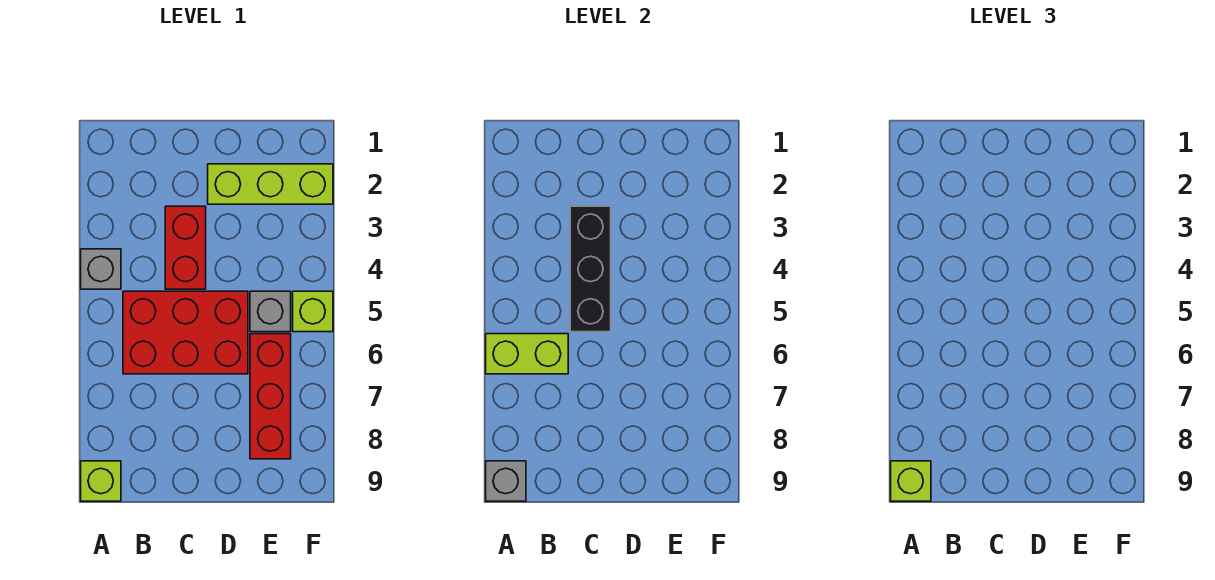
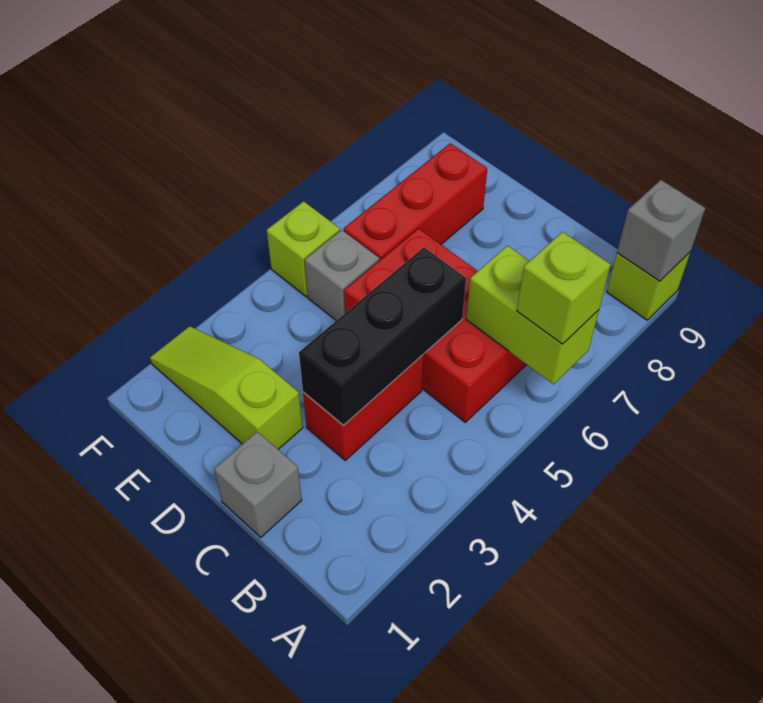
grey 1x1 brick [81,249,121,289] -> grey 1x1 brick moved to [214,432,302,537]
lime 1x1 brick [891,461,931,501] -> lime 1x1 brick moved to [517,232,611,344]
lime 1x3 brick [208,164,333,204] -> lime 1x3 slope [150,326,303,449]

